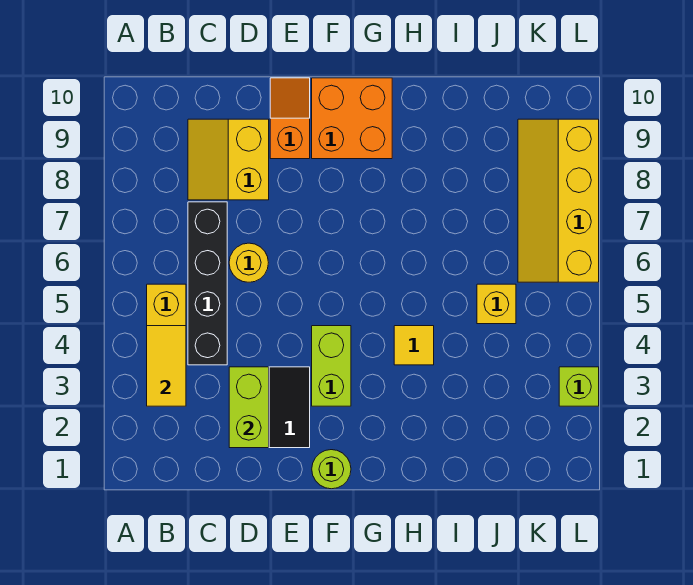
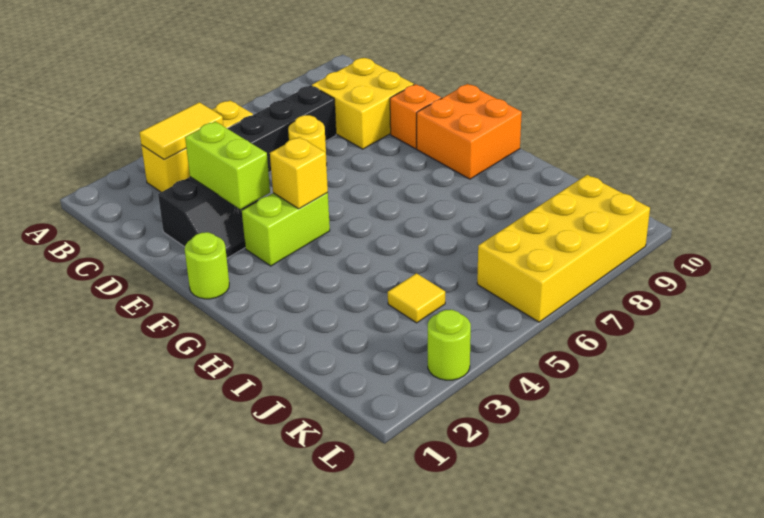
yellow 2x2 slope [188,119,269,200] -> yellow 2x2 brick [312,58,414,149]
lime 1x2 brick [229,367,269,448] -> lime 1x2 brick turned to [185,121,270,209]
yellow 1x1 tile [394,326,434,365] -> yellow 1x1 tile moved to [388,273,445,323]
yellow 1x1 brick [477,284,516,324] -> yellow 1x1 brick moved to [270,137,328,209]
yellow 2x4 slope [518,119,599,282] -> yellow 2x4 brick [477,175,650,322]
lime 1x1 brick [559,367,599,406] -> lime 1x1 round brick [428,310,471,380]

